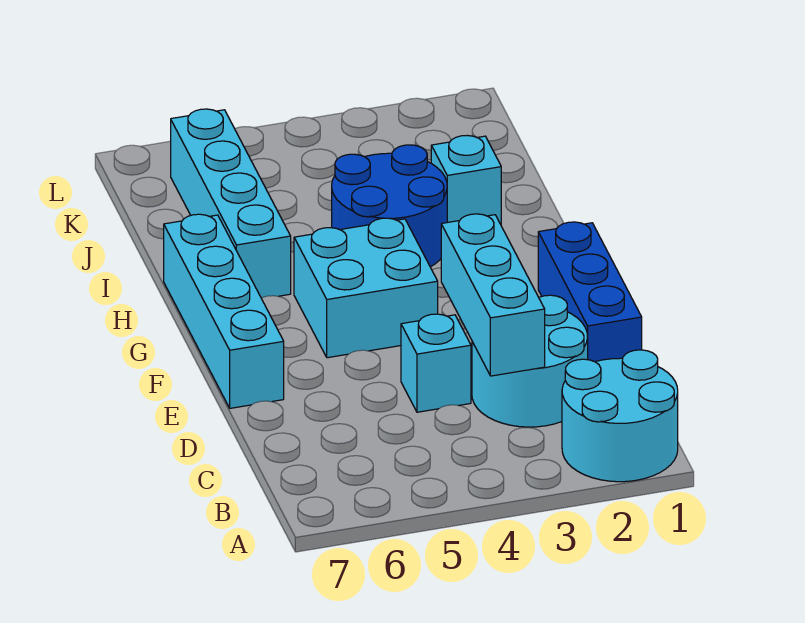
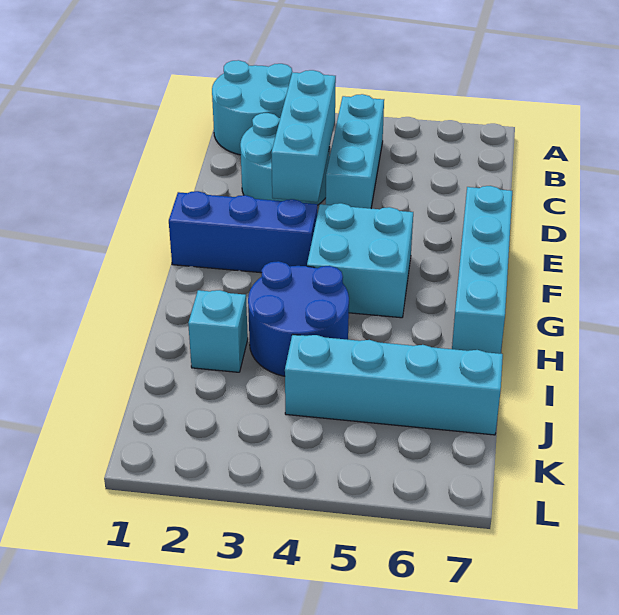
blue 1x3 brick [538,222,642,362] -> blue 1x3 brick turned to [169,191,317,273]
cyan 1x1 brick [401,314,471,412] -> cyan 1x3 brick [326,94,384,208]
cyan 1x4 brick [171,109,291,298] -> cyan 1x4 brick turned to [285,334,503,435]

